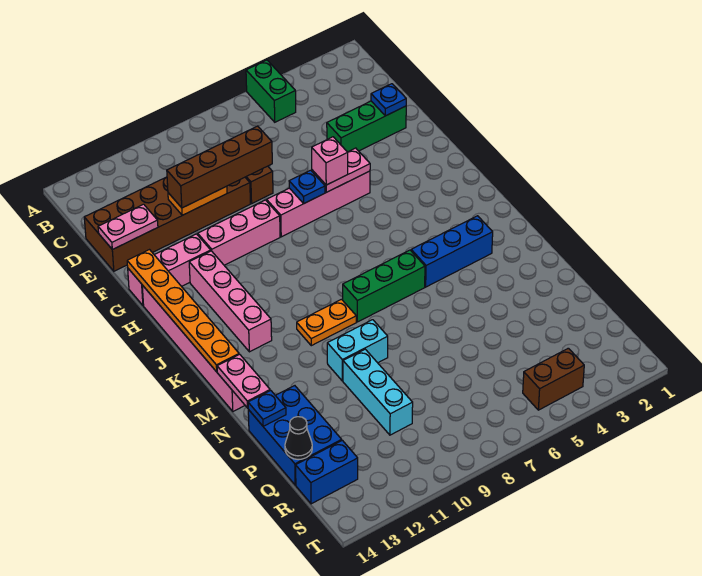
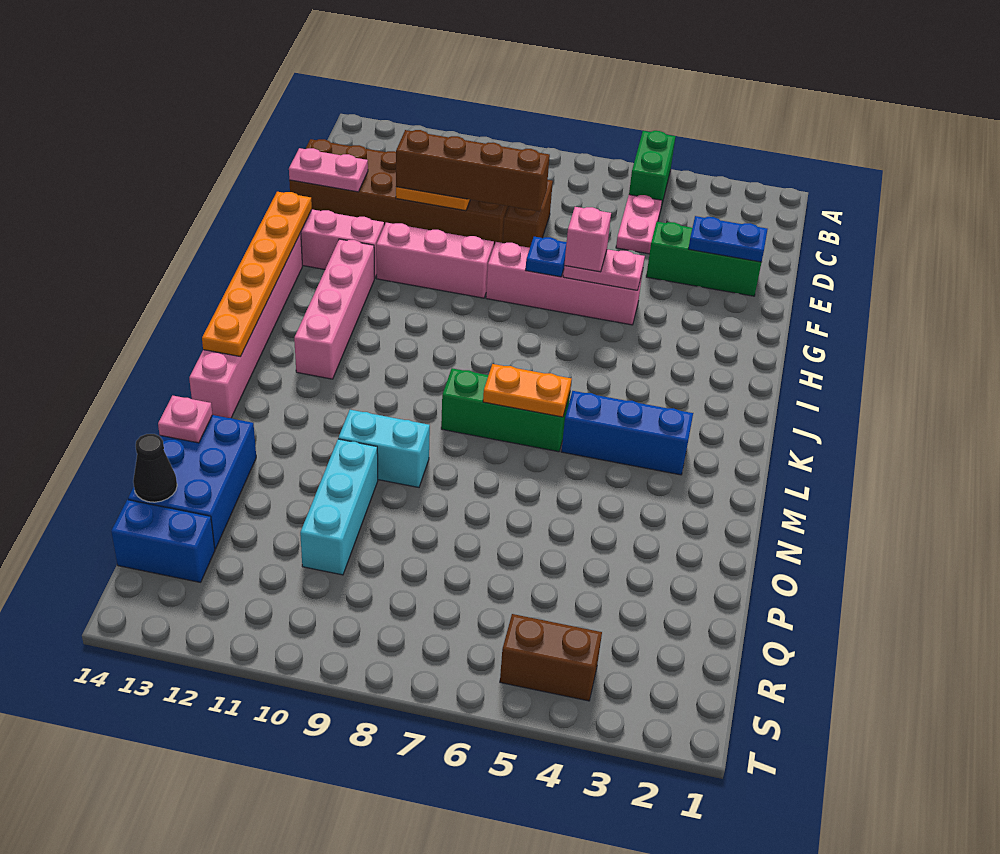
blue 1x1 plate [371,84,406,116] -> blue 1x2 plate [689,216,768,262]
orange 1x2 plate [297,299,356,346] -> orange 1x2 plate moved to [483,364,572,417]
pink 1x2 plate [217,354,270,408] -> pink 1x2 plate moved to [616,195,662,254]
blue 1x1 plate [248,391,286,426] -> pink 1x1 plate [158,396,213,443]

